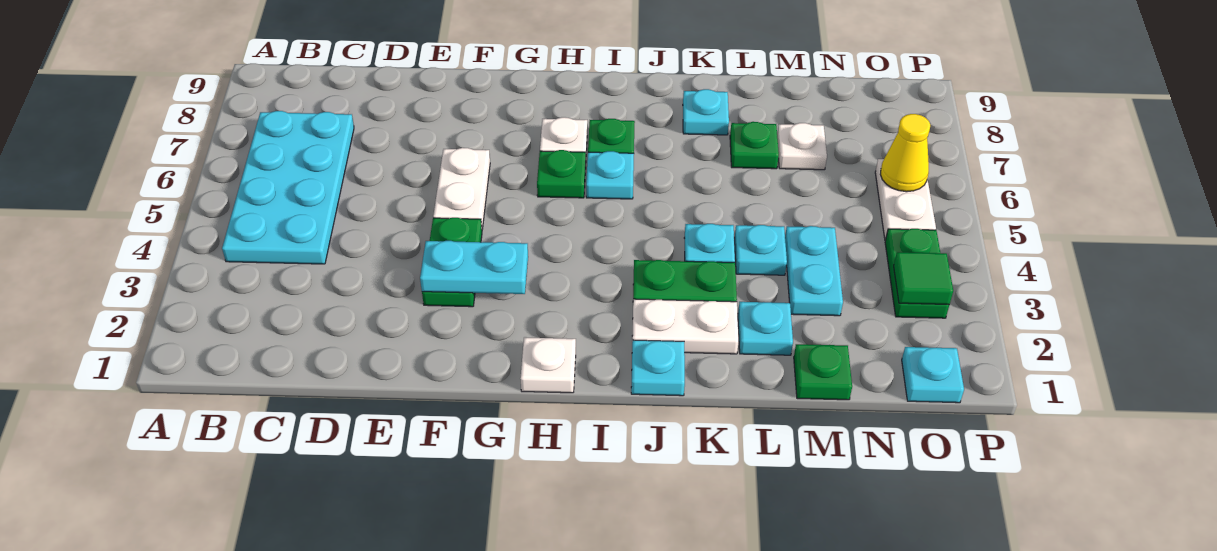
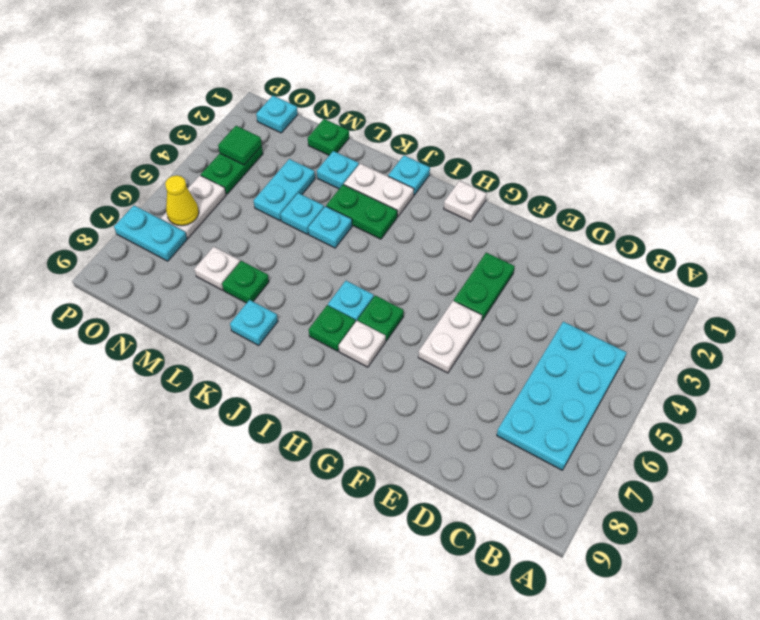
cyan 1x2 plate [420,241,528,294] -> cyan 1x2 plate moved to [114,206,187,261]

